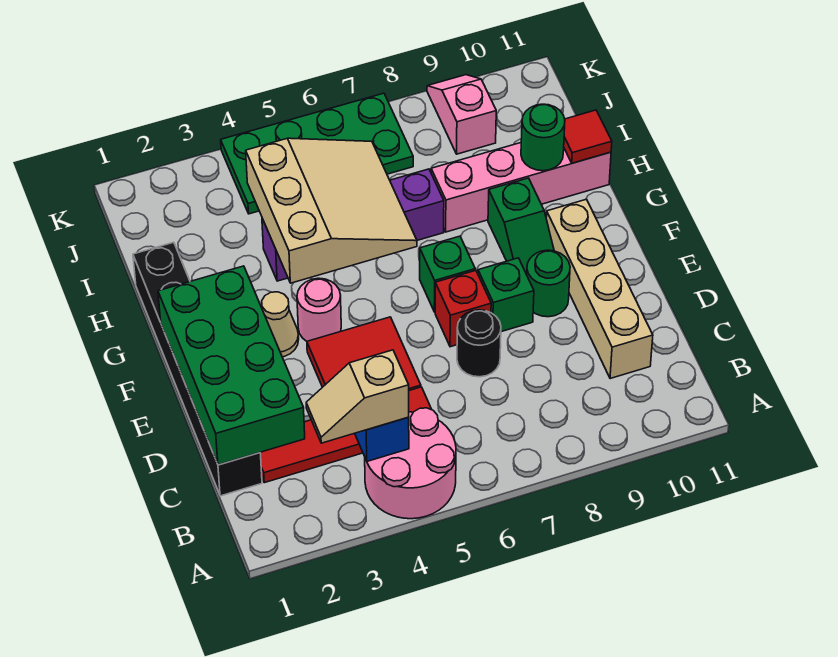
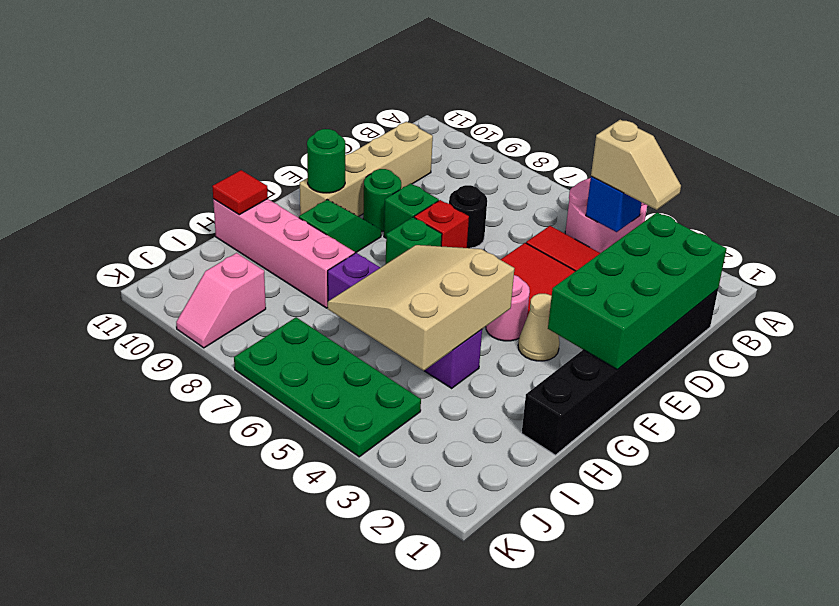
green 1x1 round brick [521,104,565,171] -> green 1x1 round brick moved to [307,129,345,193]

